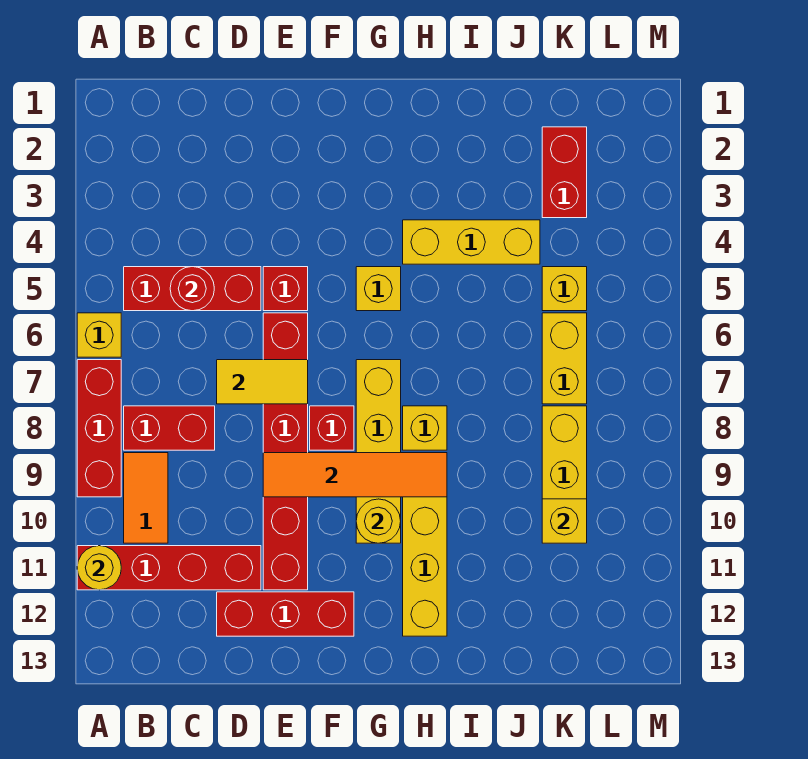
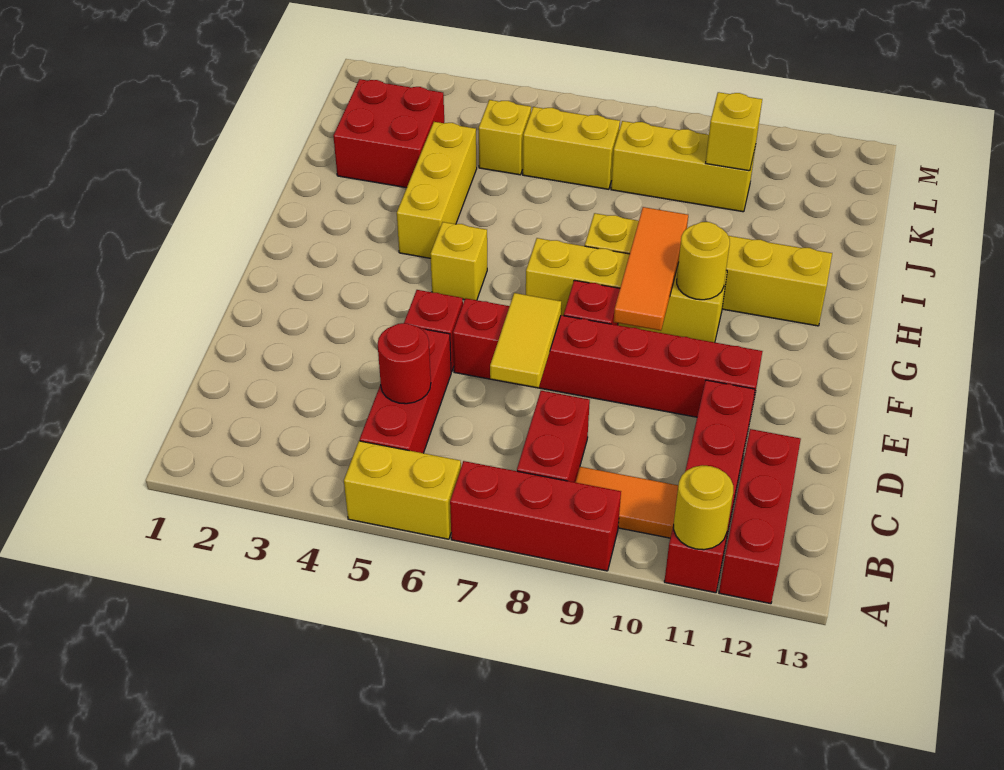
yellow 1x1 brick [77,313,121,357] -> yellow 1x2 brick [344,441,461,539]
red 1x3 brick [217,592,354,636] -> red 1x3 brick moved to [719,429,801,604]
orange 1x4 tile [263,453,447,497] -> orange 1x3 tile [614,207,688,331]
red 1x2 brick [542,127,587,218] -> red 2x2 brick [333,79,444,188]

